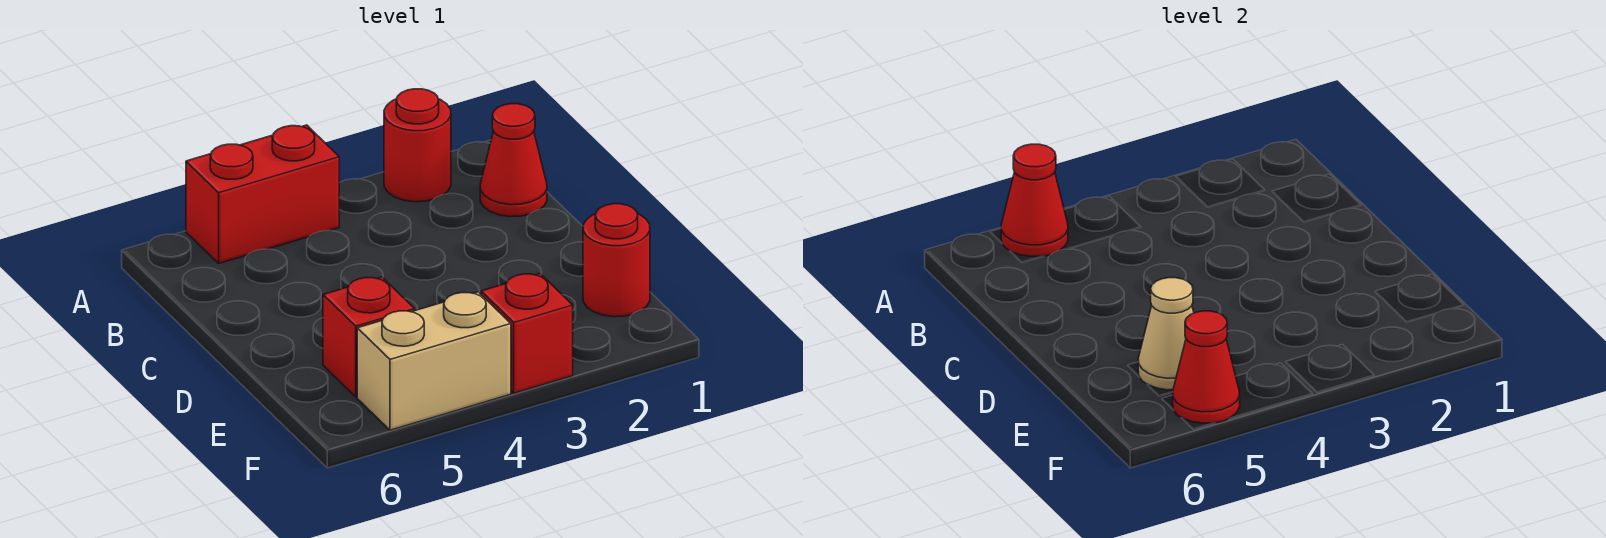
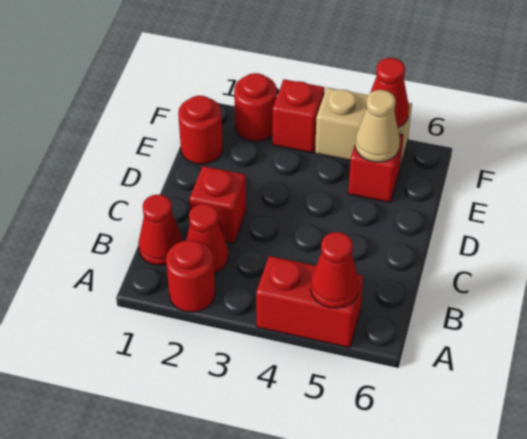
none -> red 1x1 cone [186,204,228,274]
none -> red 1x1 brick [189,166,246,243]
none -> red 1x1 round brick [234,73,277,141]

